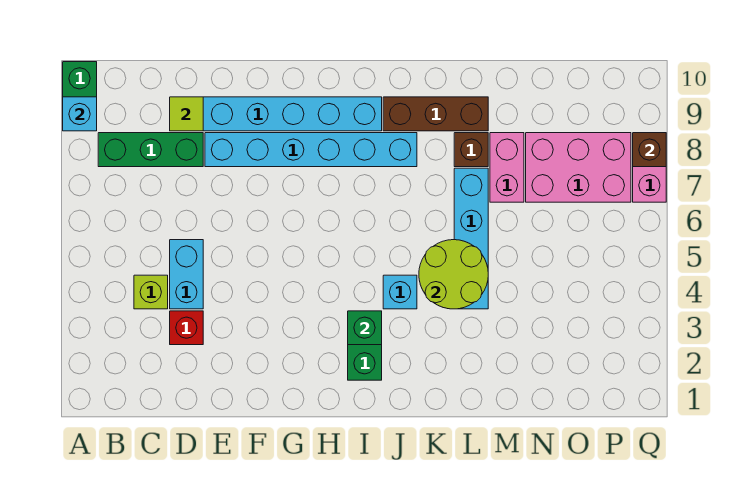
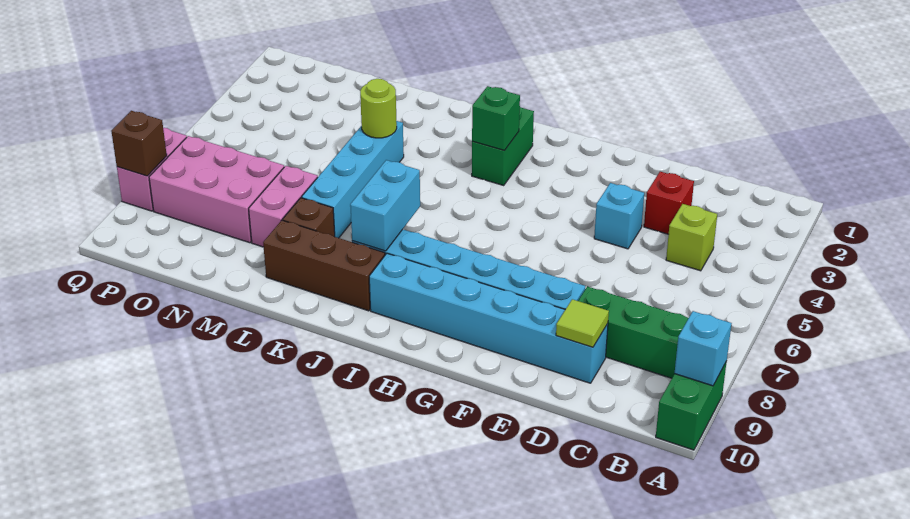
cyan 1x2 brick [170,240,203,309] -> cyan 1x2 brick moved to [350,160,420,251]
cyan 1x1 brick [383,275,417,309] -> cyan 1x1 brick moved to [594,183,644,249]
lime 2x2 round brick [419,240,488,309] -> lime 1x1 round brick [360,79,397,138]

